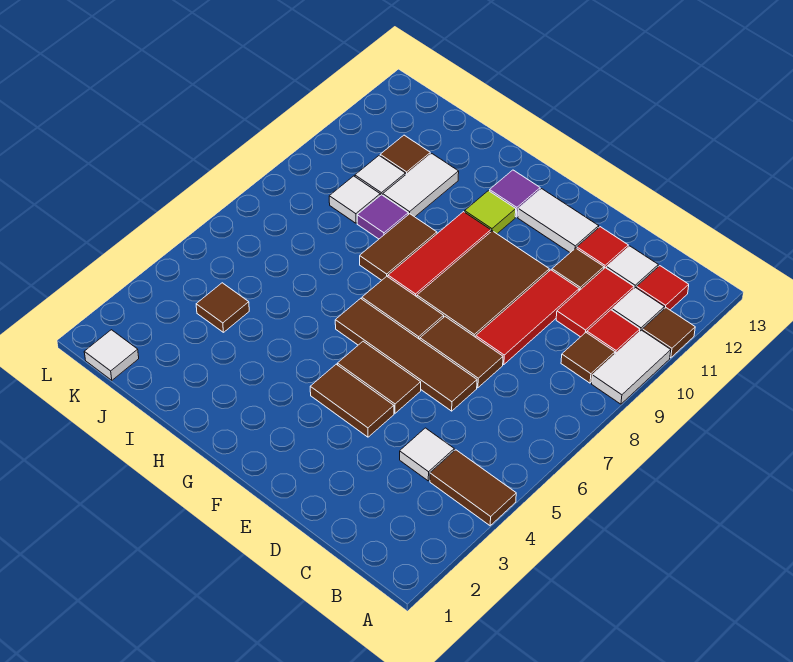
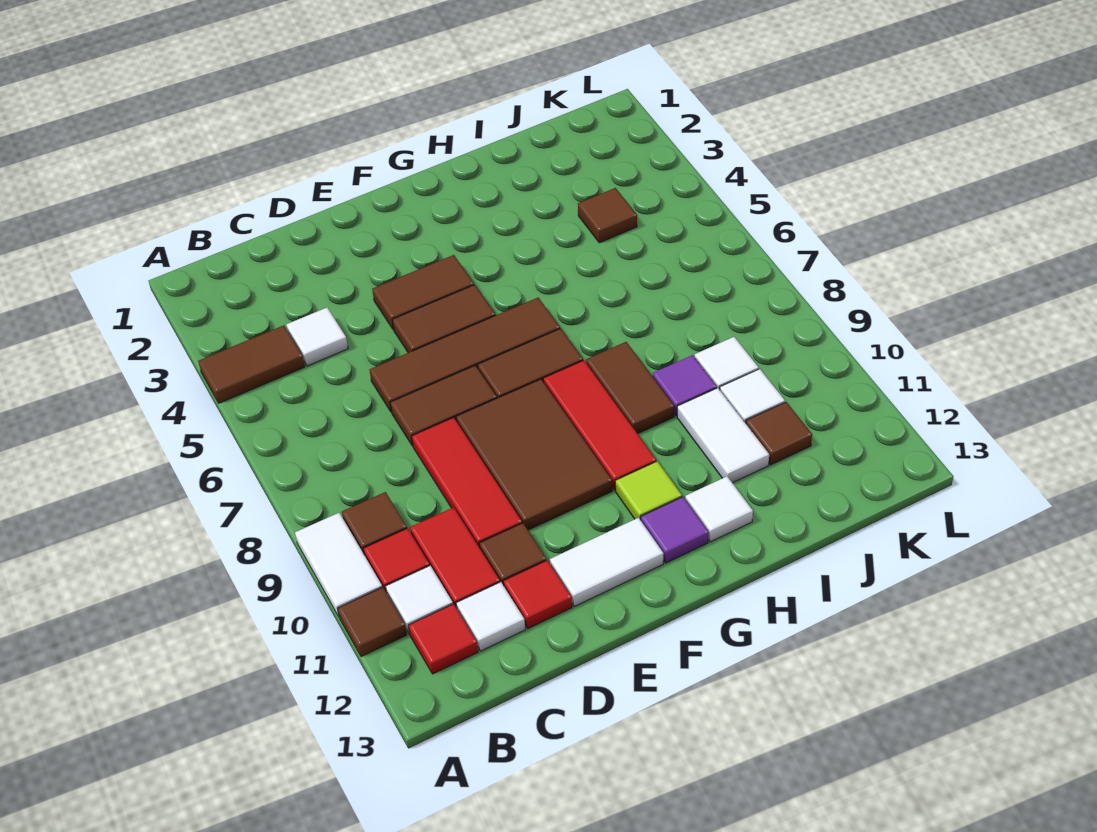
white 1x1 tile [84,330,139,380] -> white 1x1 tile moved to [685,476,753,542]

